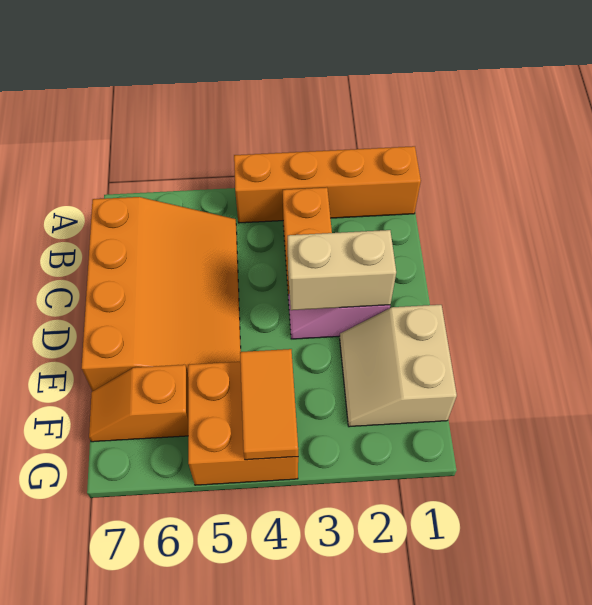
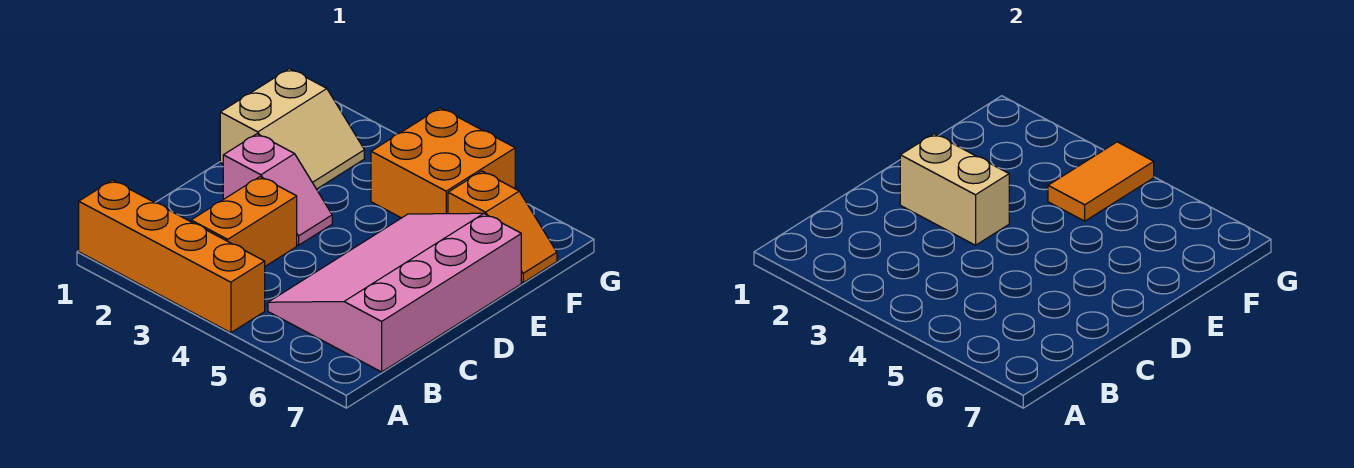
orange 3x4 slope [82,197,241,391] -> pink 3x4 slope [268,213,521,372]

